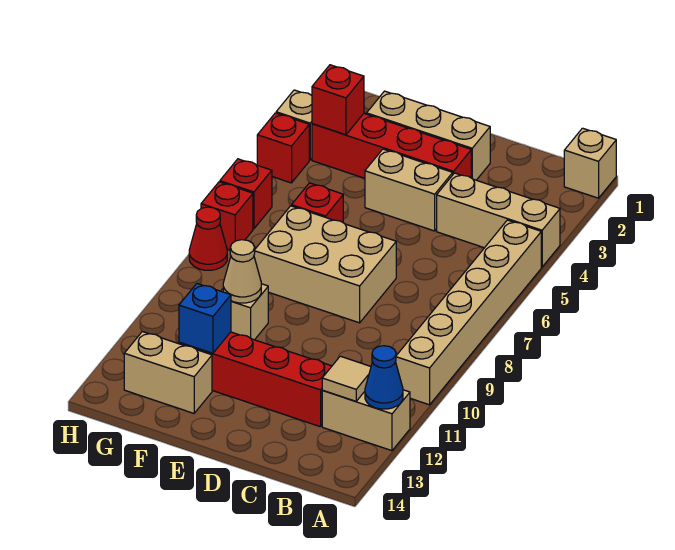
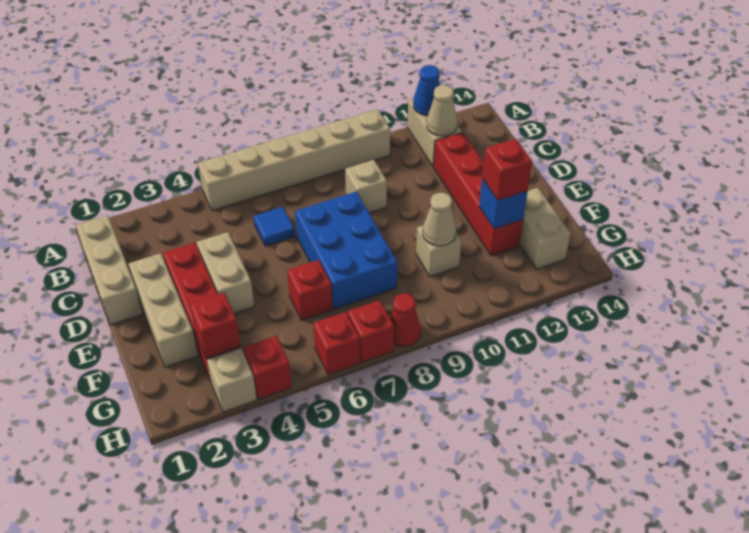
tan 1x1 brick [564,128,616,198] -> tan 1x1 brick moved to [345,160,387,213]
tan 1x3 brick [437,173,560,267] -> tan 1x3 brick moved to [76,215,143,325]
tan 1x1 tile [322,356,371,401] -> tan 1x1 cone [427,85,457,136]
none -> blue 1x1 tile [253,207,295,246]
tan 2x3 brick [254,206,396,323] -> blue 2x3 brick [295,191,397,309]
none -> red 1x1 brick [482,139,532,201]

